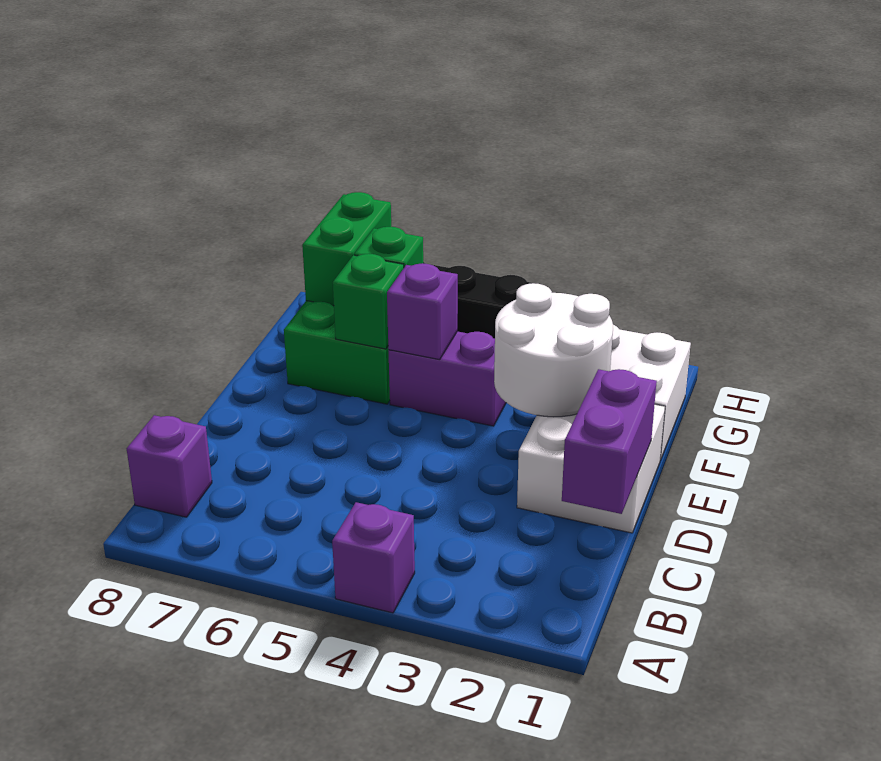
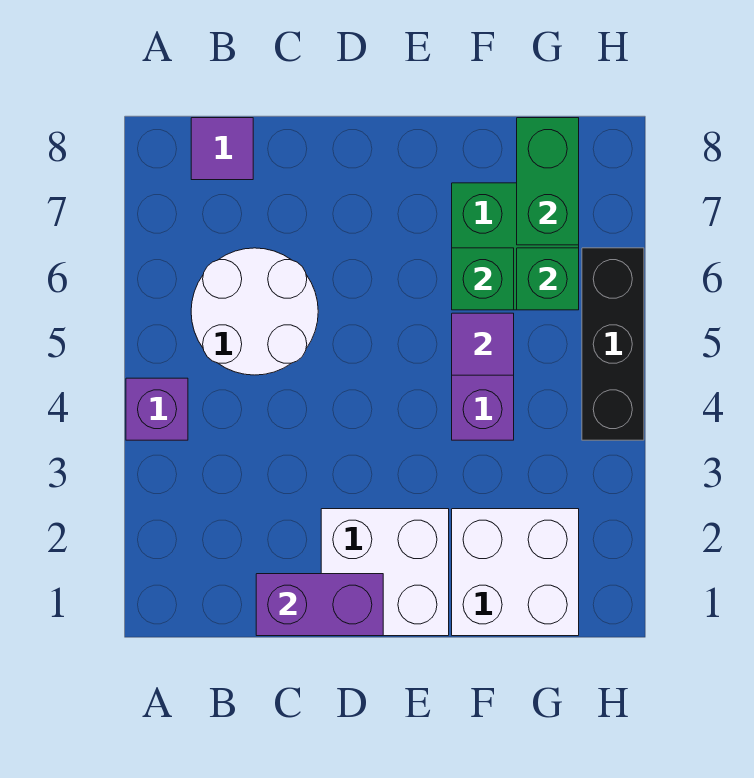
purple 1x1 brick [127,415,212,517] -> purple 1x1 tile [191,118,253,180]
white 2x2 round brick [494,283,613,417] -> white 2x2 round brick moved to [191,248,318,375]
purple 1x1 brick [387,263,458,360] -> purple 1x1 tile [452,313,514,375]
green 1x2 brick [302,192,391,306] -> green 1x2 brick turned to [517,118,579,245]

